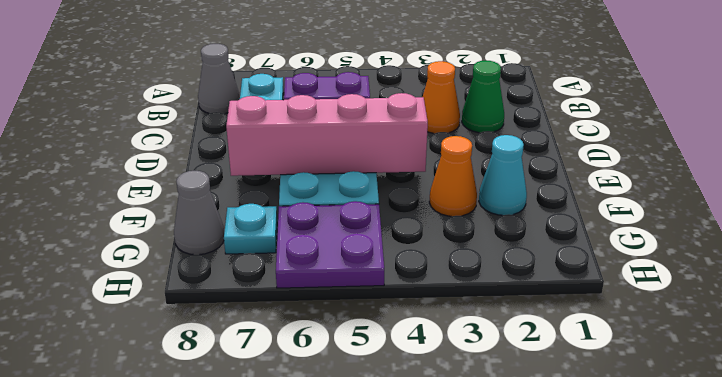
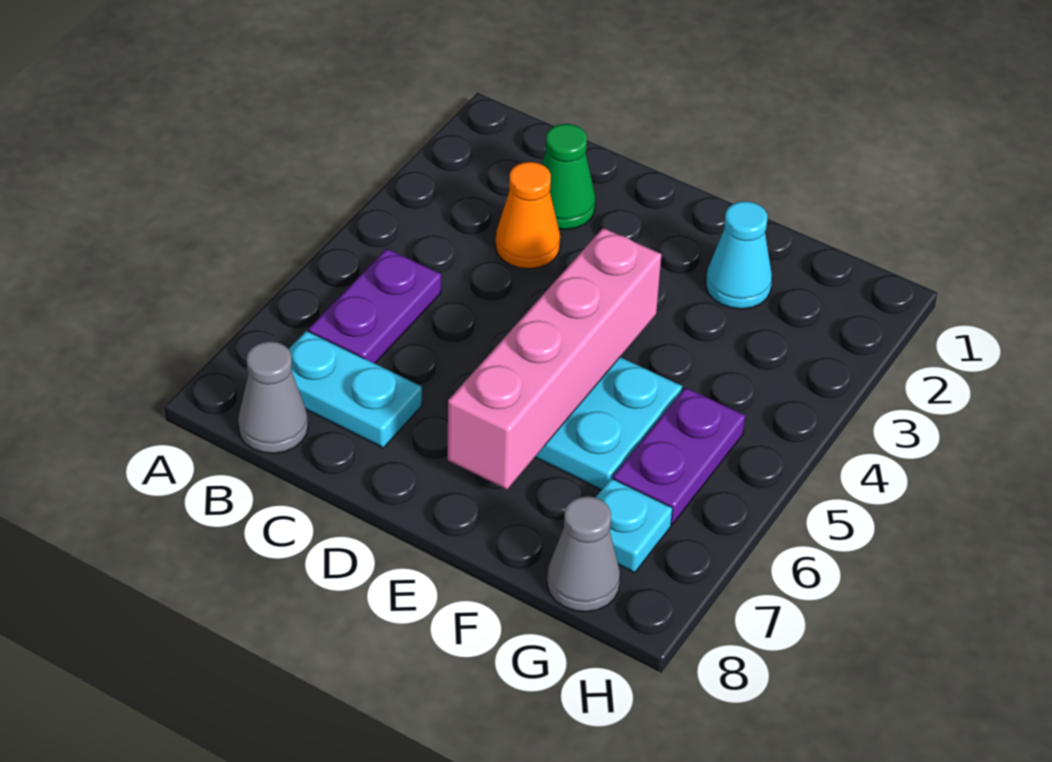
orange 1x1 cone [429,136,477,216] -> none
purple 2x2 plate [276,201,384,288] -> purple 1x2 plate [613,388,745,524]

